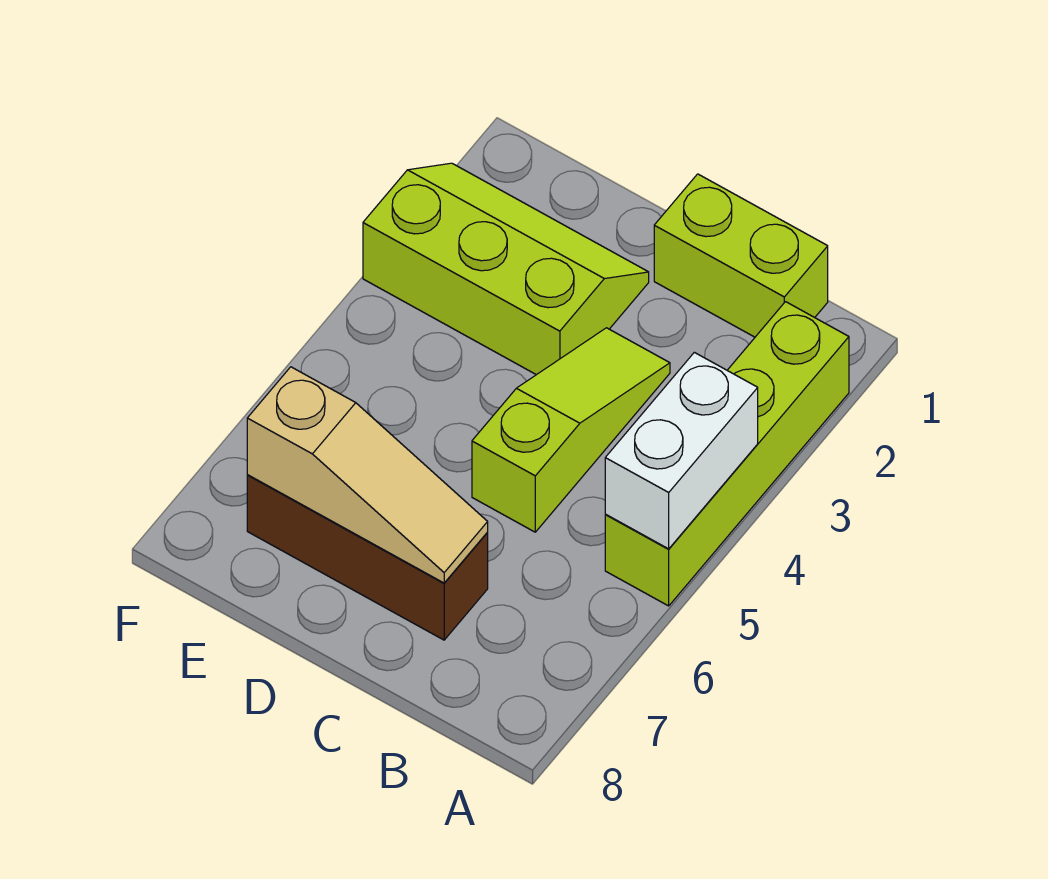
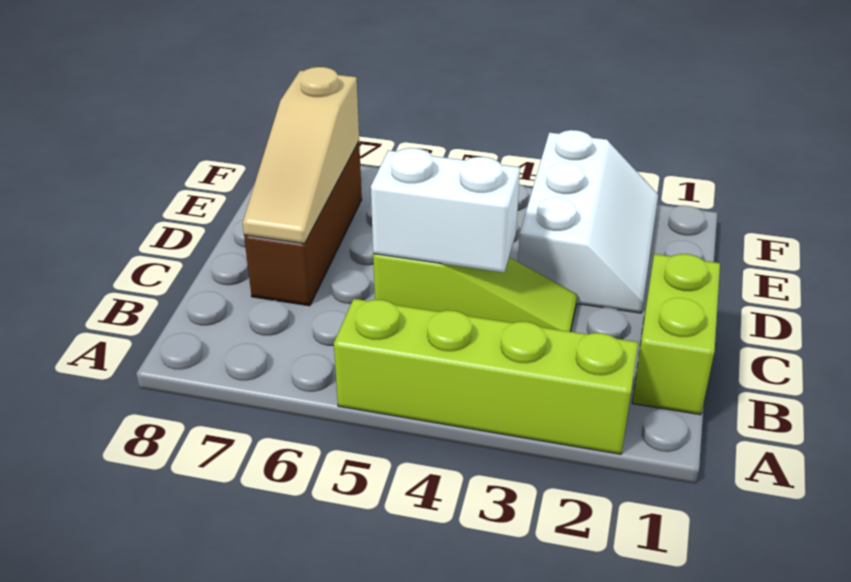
white 1x2 brick [605,352,758,549] -> white 1x2 brick moved to [371,148,520,272]
lime 2x3 slope [363,163,649,375] -> white 2x3 slope [518,130,658,313]

